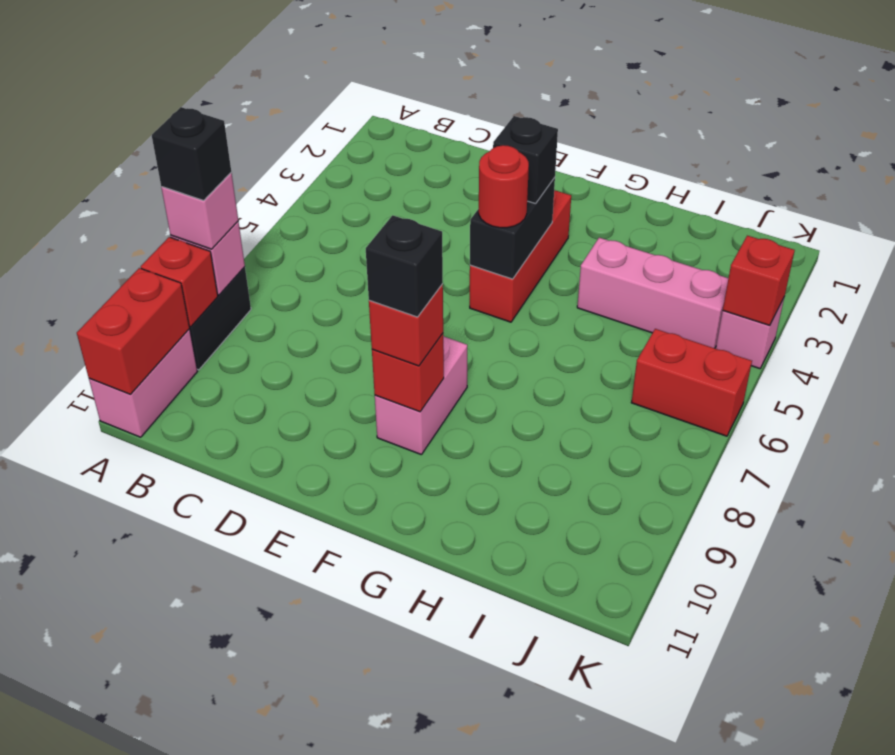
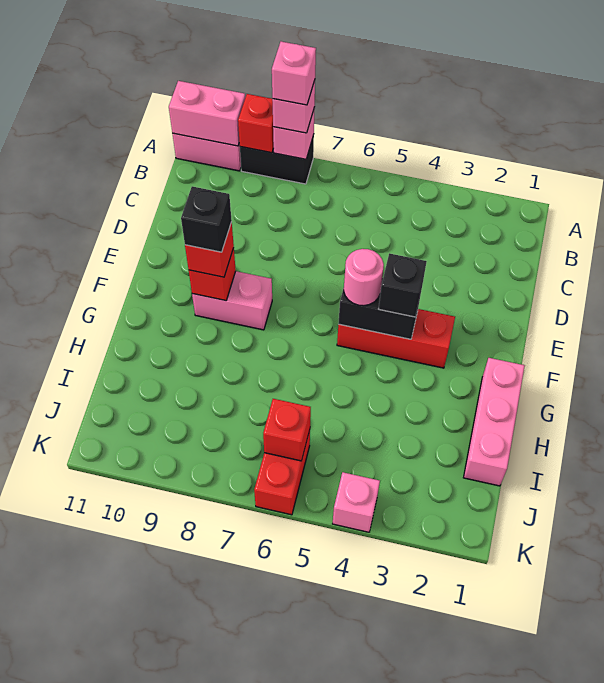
black 1x1 brick [152,107,231,200] -> pink 1x1 brick [272,41,316,105]
red 1x2 brick [77,268,189,394] -> pink 1x2 brick [169,81,245,146]
red 1x1 round brick [479,145,529,228] -> pink 1x1 round brick [344,249,384,306]
pink 1x3 brick [577,238,728,348] -> pink 1x3 brick moved to [463,358,525,486]
red 1x1 brick [723,236,795,325] -> red 1x1 brick moved to [263,399,311,461]

